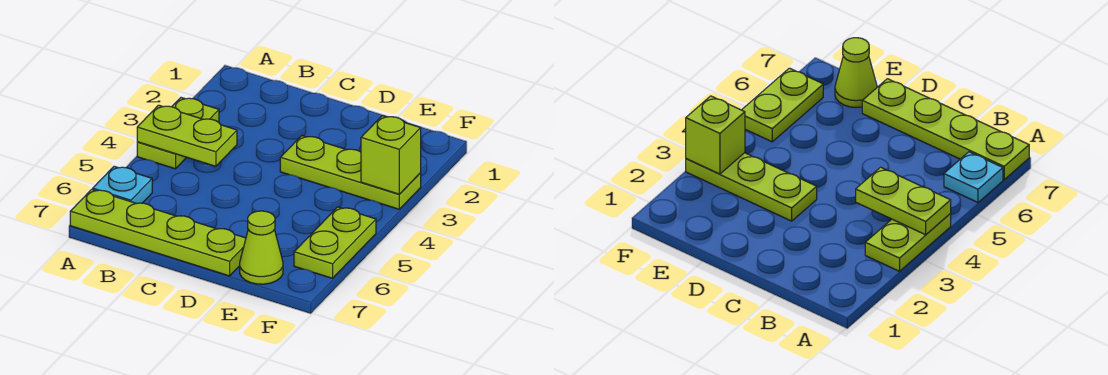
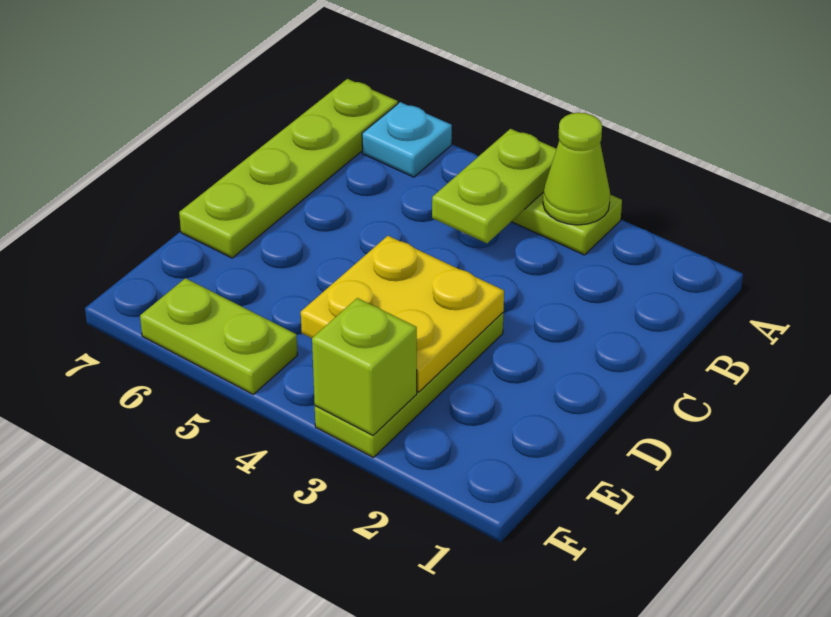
none -> yellow 2x2 plate [301,236,504,392]
lime 1x1 cone [240,211,283,284] -> lime 1x1 cone moved to [543,113,610,225]

